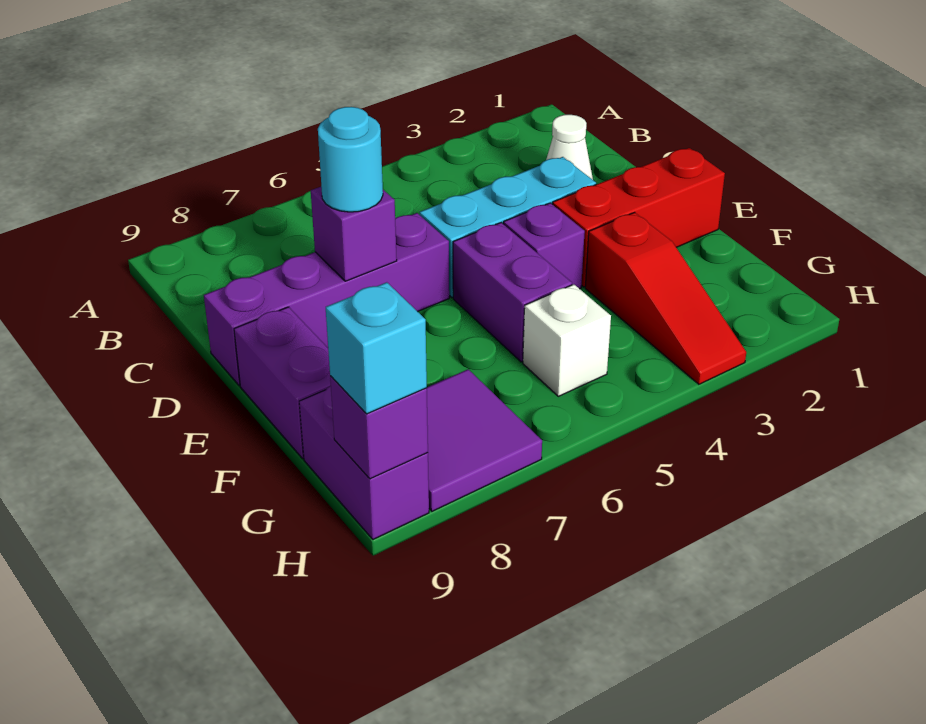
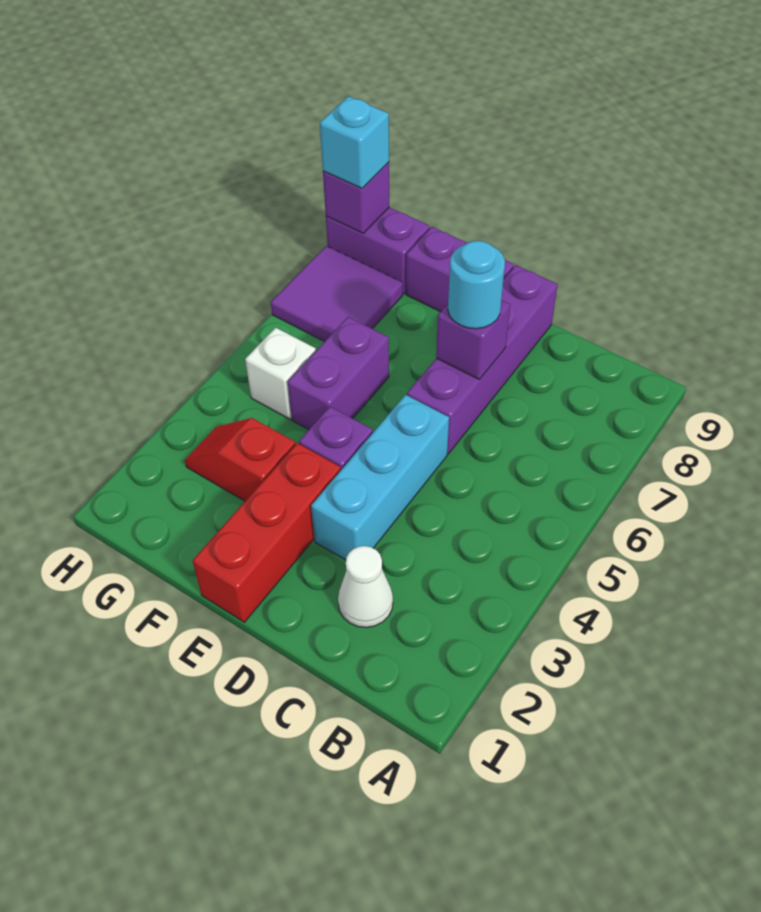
purple 1x2 brick [453,223,572,362] -> purple 1x2 brick turned to [288,317,389,430]
red 1x3 slope [585,212,746,384] -> red 1x2 slope [185,418,295,501]

